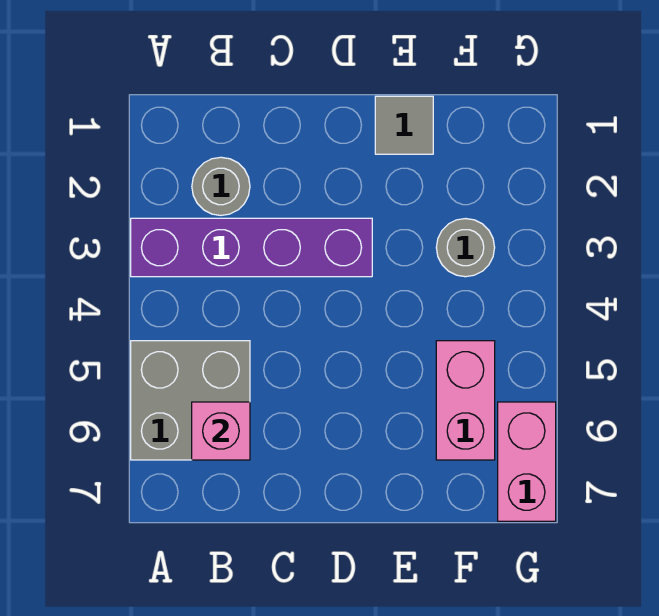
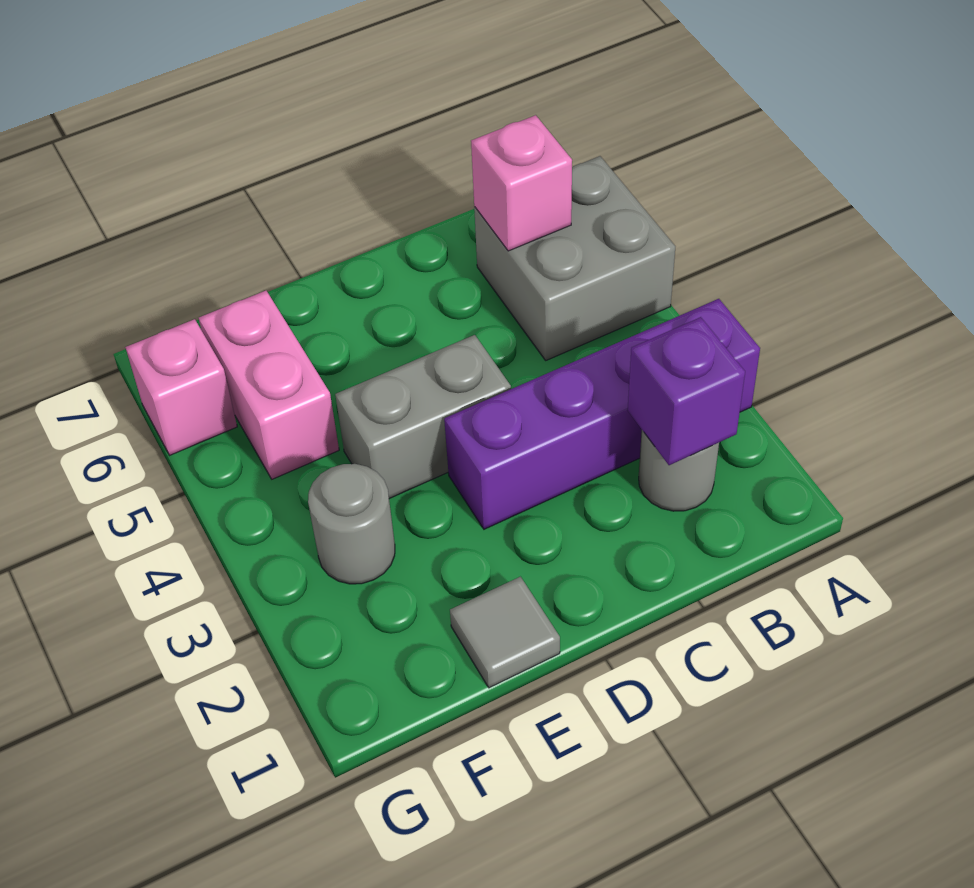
none -> purple 1x1 brick [628,317,745,465]
none -> grey 1x2 brick [335,335,511,499]
pink 1x2 brick [498,402,556,521] -> pink 1x1 brick [125,319,237,455]

